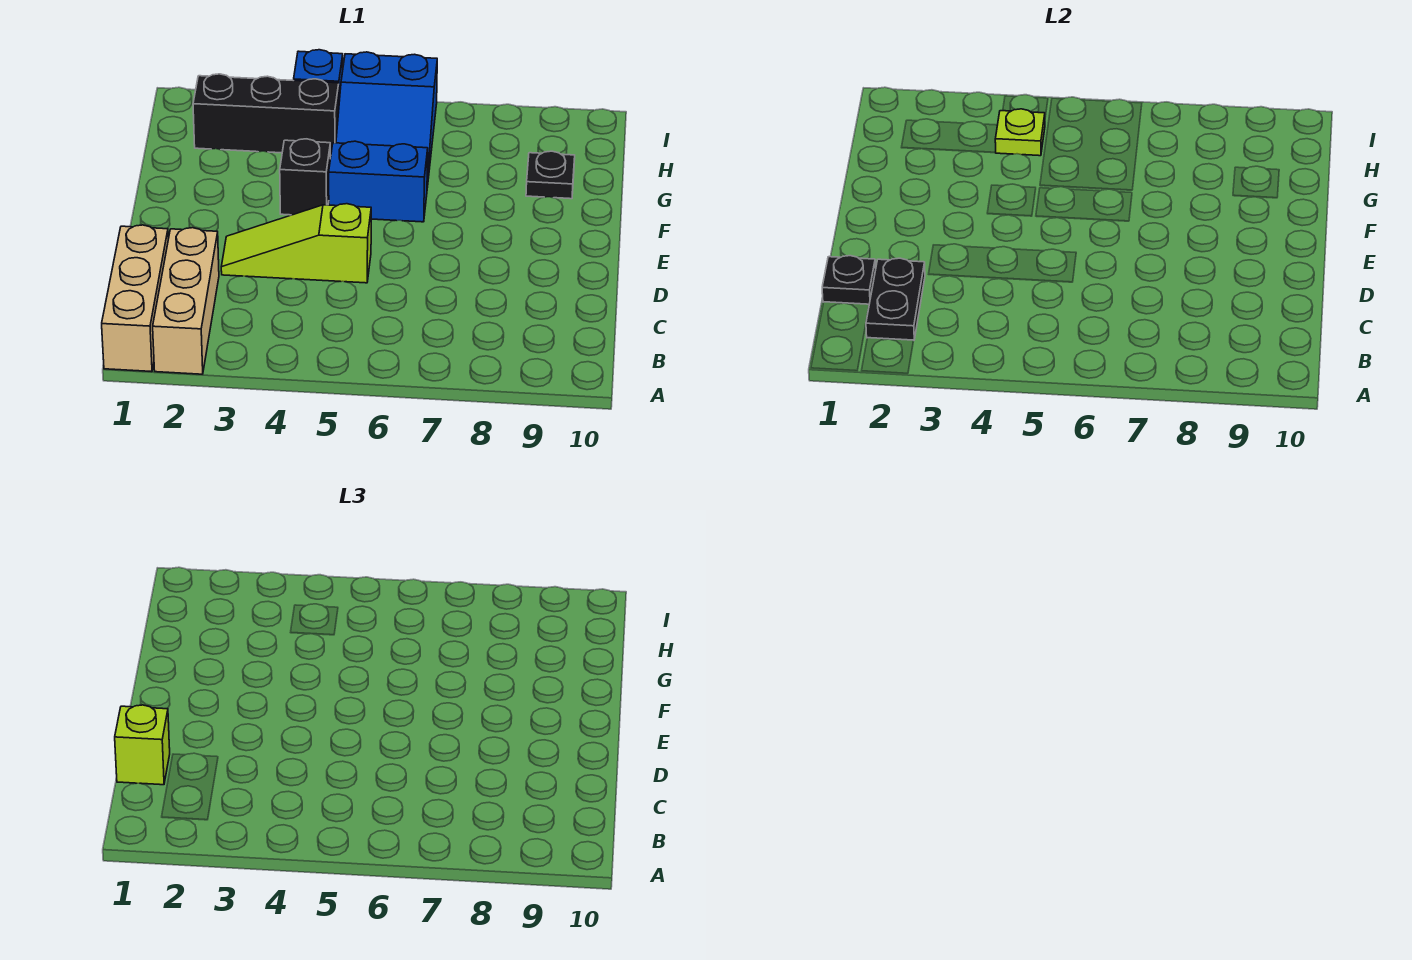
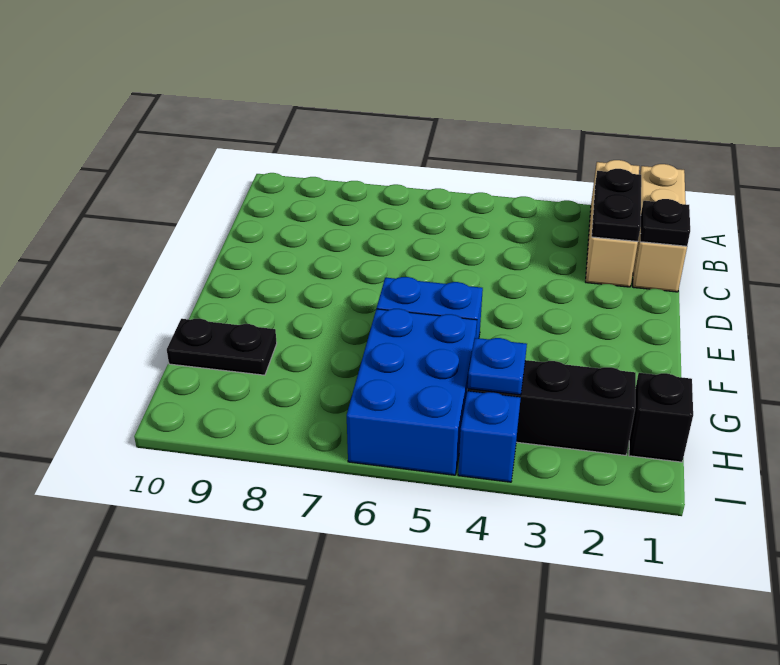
lime 1x1 brick [115,705,170,785] -> none
lime 1x3 slope [221,204,371,283] -> none
black 1x1 brick [280,139,330,215] -> black 1x1 brick moved to [629,373,693,462]
blue 2x3 slope [336,52,437,187] -> blue 2x3 brick [347,309,477,475]
black 1x1 plate [526,151,575,199] -> black 1x2 plate [167,319,277,375]
lime 1x1 plate [995,109,1045,156] -> blue 1x1 plate [468,338,527,395]

